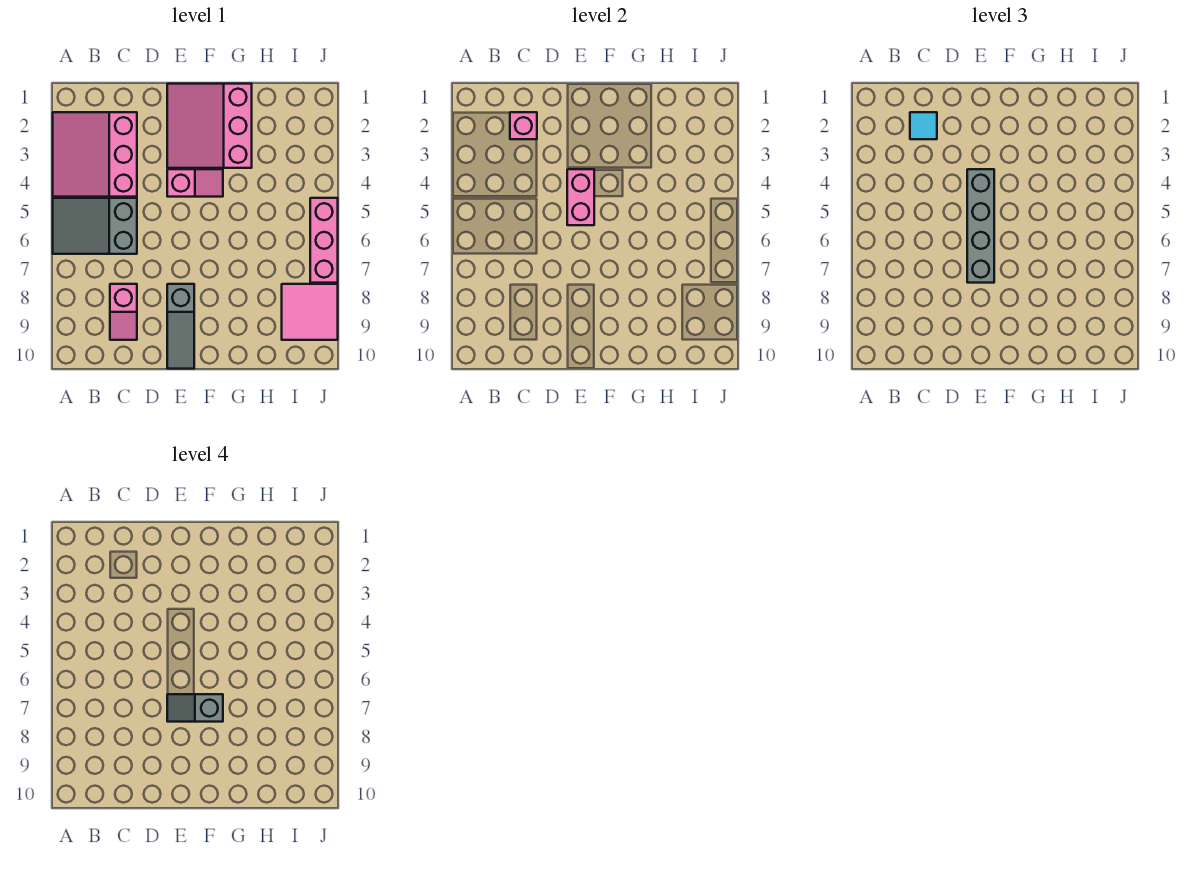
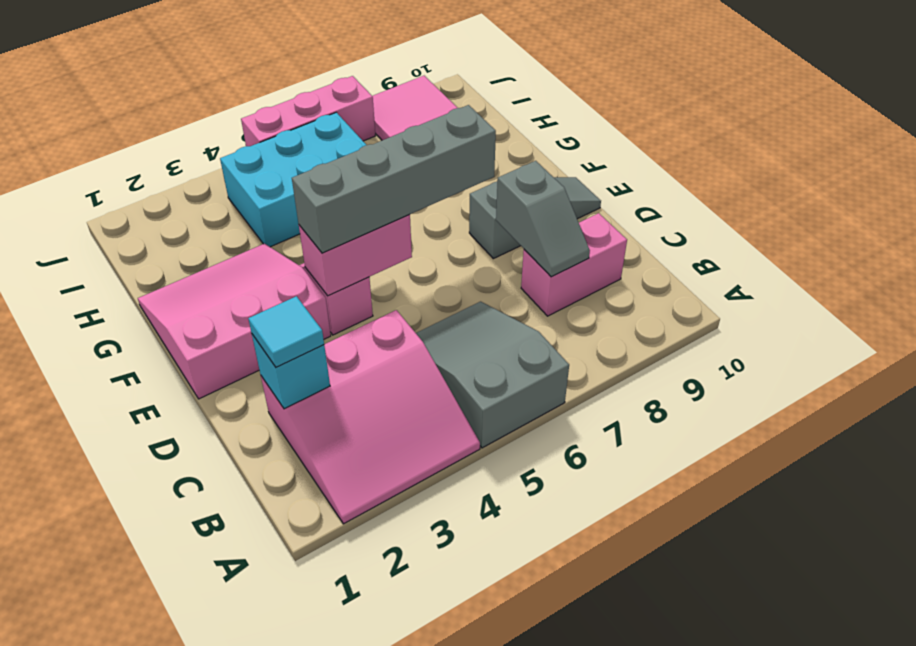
grey 2x3 slope [53,198,137,254] -> grey 2x3 slope turned to [416,302,569,448]
pink 1x1 brick [510,112,537,139] -> cyan 1x1 brick [252,334,330,409]
pink 1x2 slope [110,284,137,340] -> pink 1x2 brick [521,213,627,316]
pink 3x3 slope [167,84,252,168] -> pink 3x3 slope turned to [138,244,331,399]
grey 1x2 slope [167,694,223,722] -> grey 1x2 slope moved to [496,161,590,277]
none -> cyan 2x3 brick [220,112,366,247]

